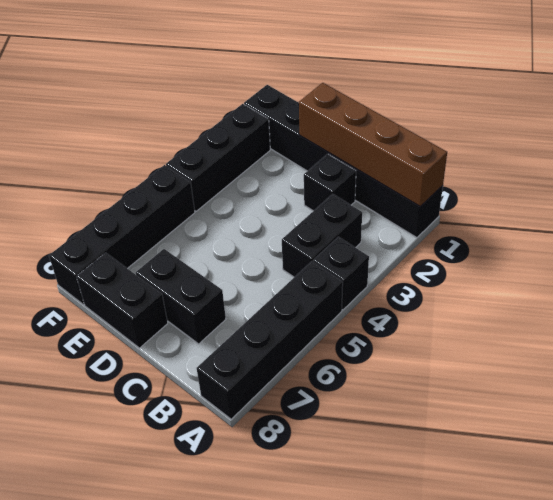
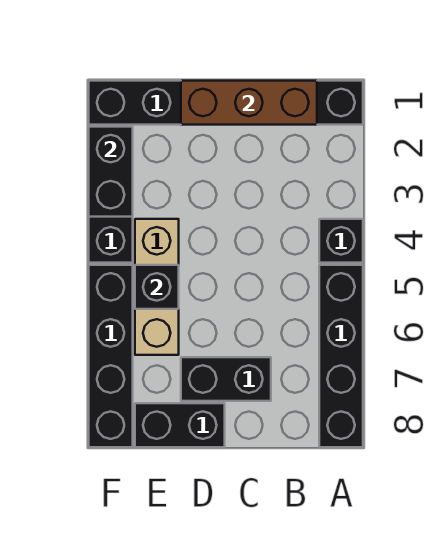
brown 1x4 brick [299,83,447,207] -> brown 1x3 brick [181,81,317,125]
black 1x2 brick [282,194,362,277] -> black 1x2 brick moved to [89,127,133,217]
black 1x1 brick [304,154,356,211] -> black 1x1 brick moved to [135,265,179,309]
none -> tan 1x3 brick [135,219,179,355]

